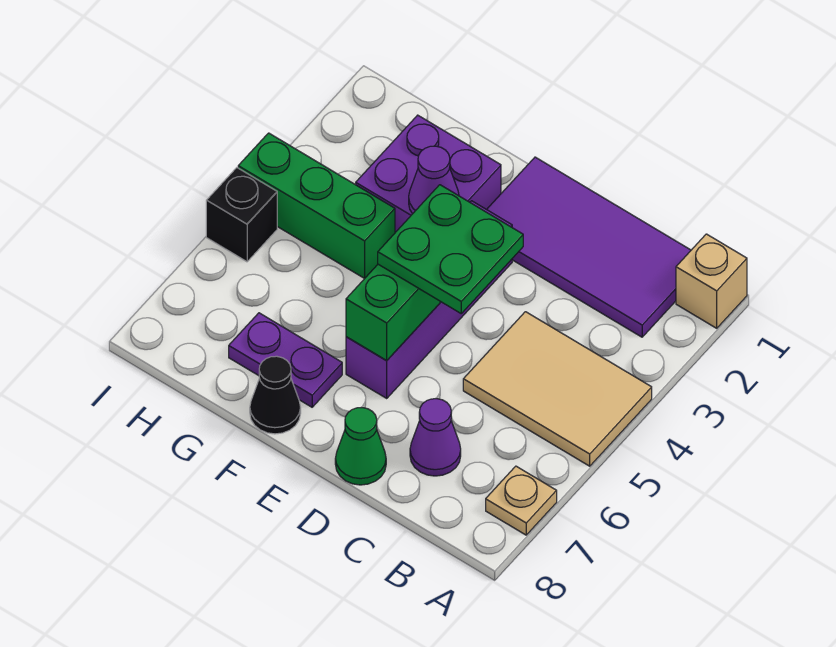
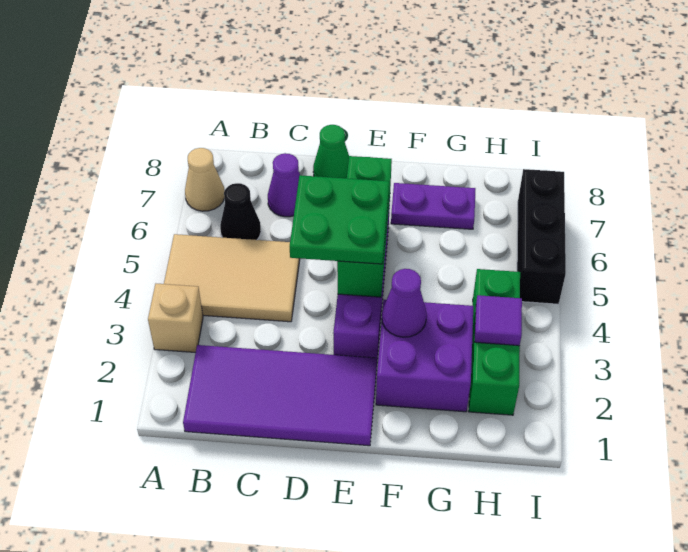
tan 1x1 brick [676,234,747,328] -> tan 1x1 brick moved to [148,284,203,352]
tan 1x1 plate [486,466,557,535] -> tan 1x1 cone [185,148,224,211]
black 1x1 cone [250,356,301,434] -> black 1x1 cone moved to [220,183,261,240]
green 1x3 brick [238,133,395,279] -> green 1x3 brick turned to [469,269,520,415]
none -> purple 1x1 tile [475,295,522,346]
black 1x1 brick [206,168,277,262] -> black 1x3 brick [517,169,566,304]

